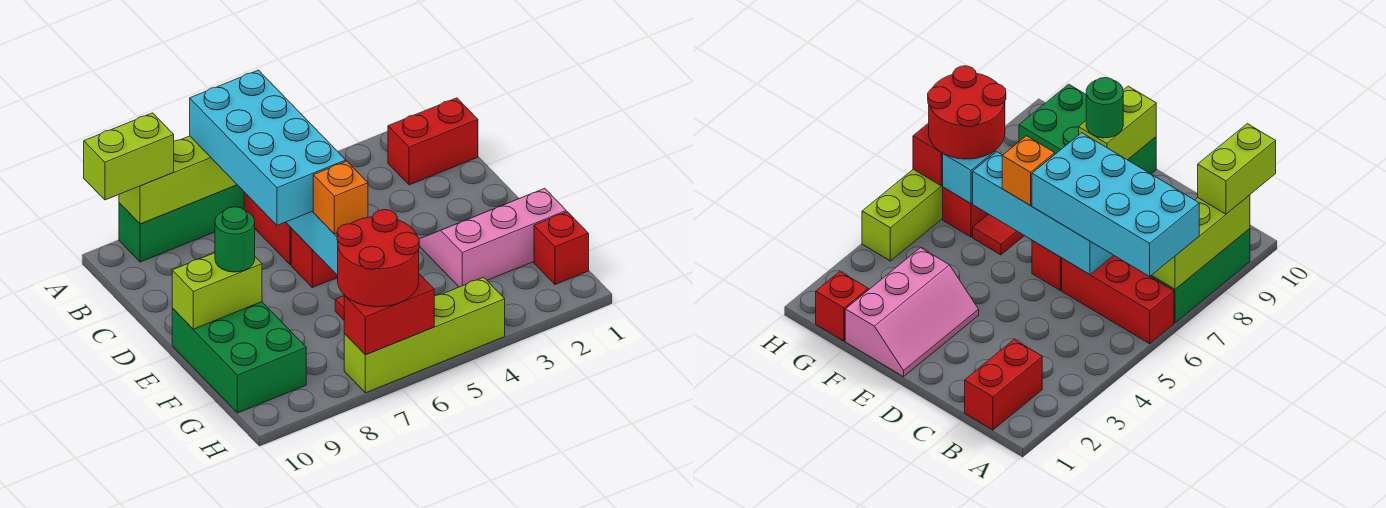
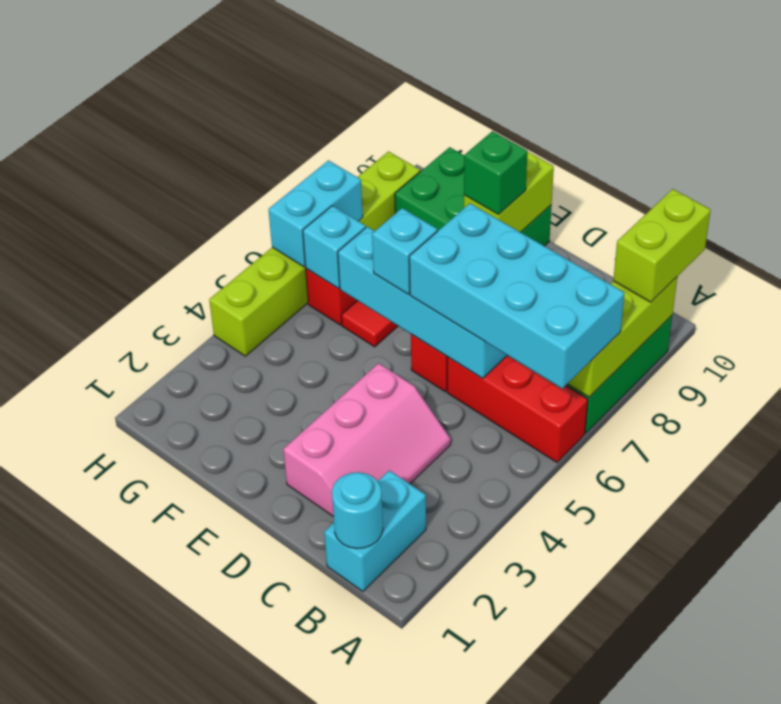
red 1x2 brick [388,98,478,185] -> cyan 1x2 brick [324,470,426,591]
none -> cyan 1x1 round brick [332,472,383,549]
pink 2x3 slope [419,188,566,287] -> pink 2x3 slope moved to [283,363,451,517]
orange 1x1 brick [313,161,368,234] -> cyan 1x1 brick [372,208,437,294]
green 1x1 round brick [215,207,255,272] -> green 1x1 brick [464,131,527,214]
red 1x1 brick [534,212,589,284] -> none
red 2x2 round brick [337,210,419,307] -> none
lime 1x4 brick [344,277,505,393] -> lime 1x6 brick [209,152,420,356]
red 1x2 brick [344,274,434,355] -> cyan 1x2 brick [268,161,363,267]

